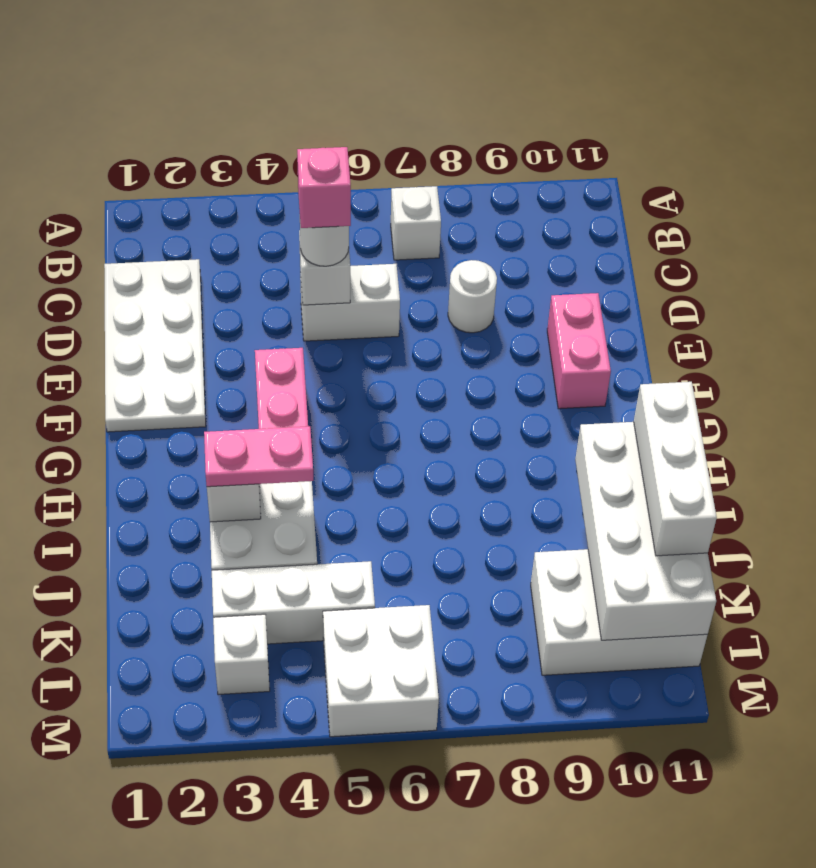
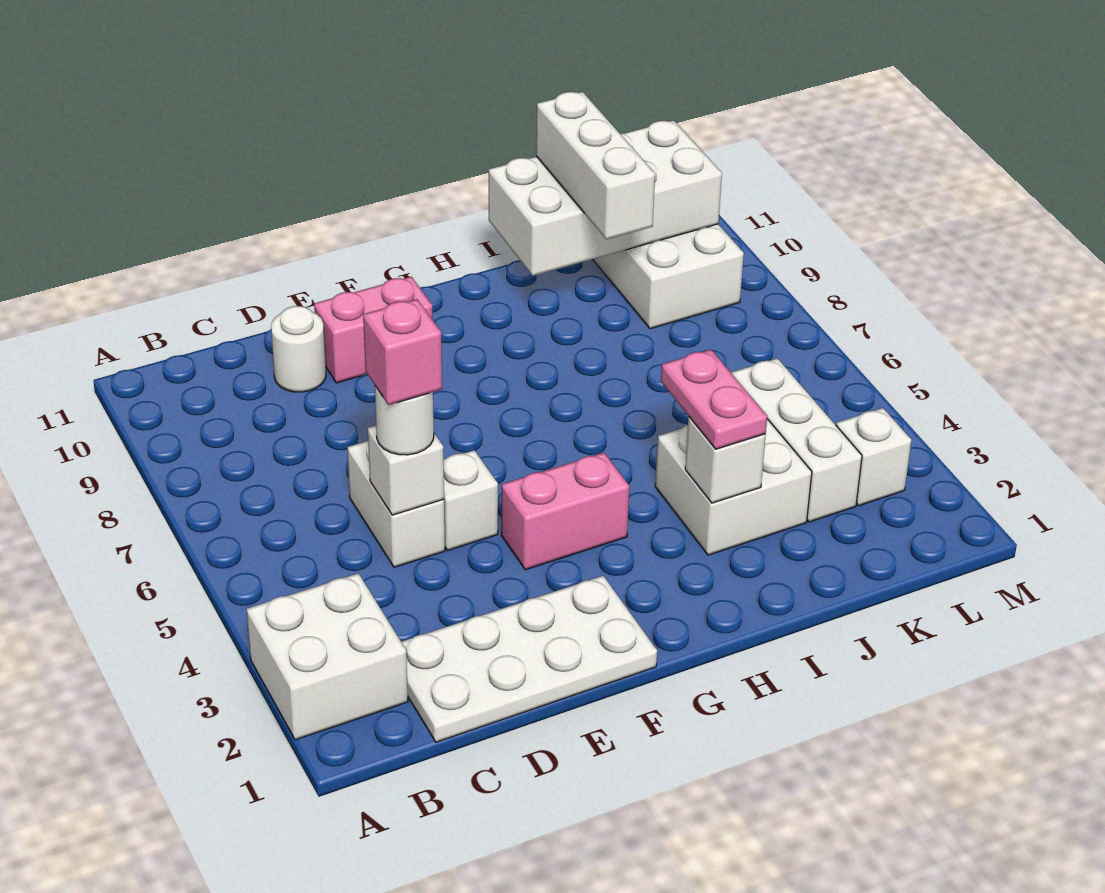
white 1x1 brick [391,186,441,260] -> white 1x1 brick moved to [443,450,498,550]
white 1x1 round brick [448,260,497,333] -> white 1x1 round brick moved to [271,306,326,392]
white 1x3 brick [634,382,717,556] -> white 1x3 brick turned to [536,92,655,239]
white 2x2 brick [323,605,439,737] -> white 2x2 brick moved to [247,573,408,740]

